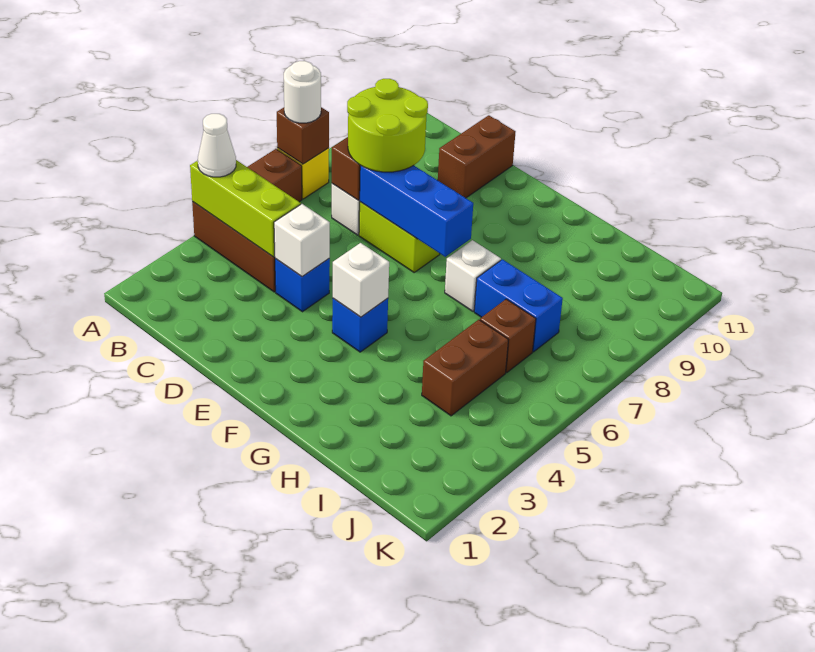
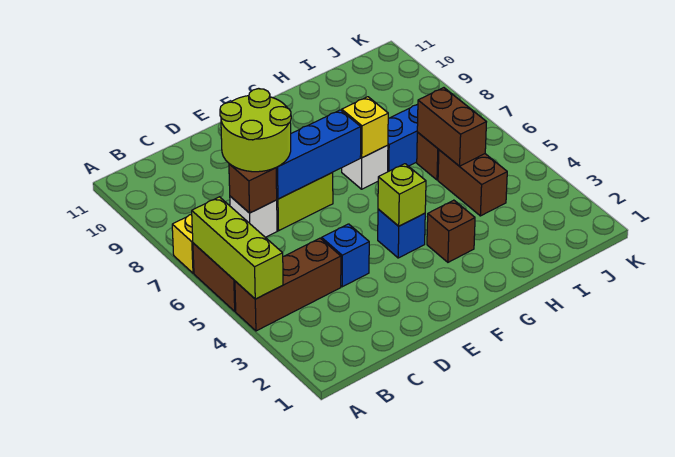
lime 1x3 brick [190,160,301,257] -> lime 1x3 brick turned to [192,197,283,299]
white 1x1 cone [198,114,236,177] -> none
brown 1x1 brick [277,107,329,164] -> brown 1x1 brick moved to [427,200,475,262]
white 1x1 round brick [284,61,321,123] -> none
white 1x1 brick [274,204,330,277] -> none
brown 1x2 brick [438,115,515,198] -> brown 1x2 brick moved to [417,88,486,166]
white 1x1 brick [333,243,389,317] -> lime 1x1 brick [378,164,426,226]
none -> yellow 1x1 brick [342,97,388,158]

